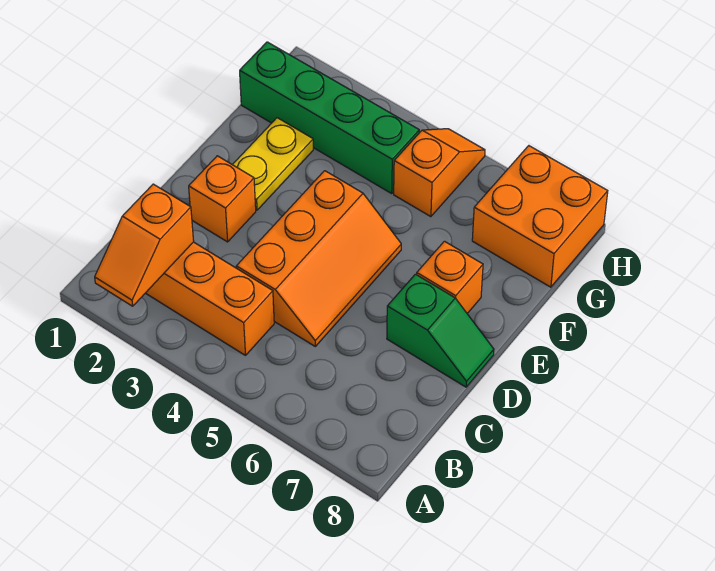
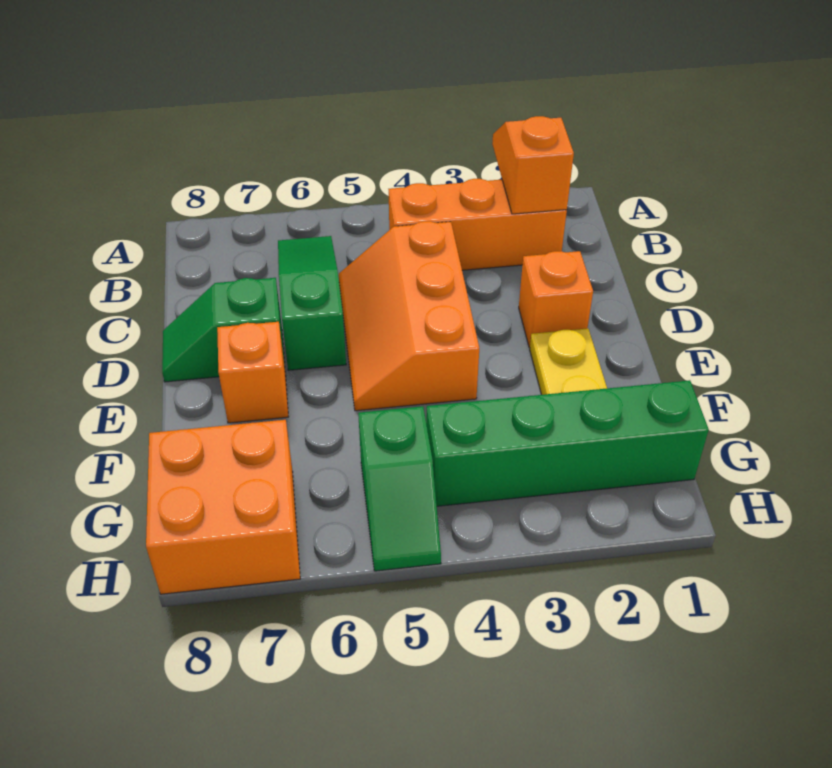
none -> green 1x3 slope [278,236,346,370]
orange 1x2 slope [394,129,485,217] -> green 1x2 slope [358,406,441,571]

